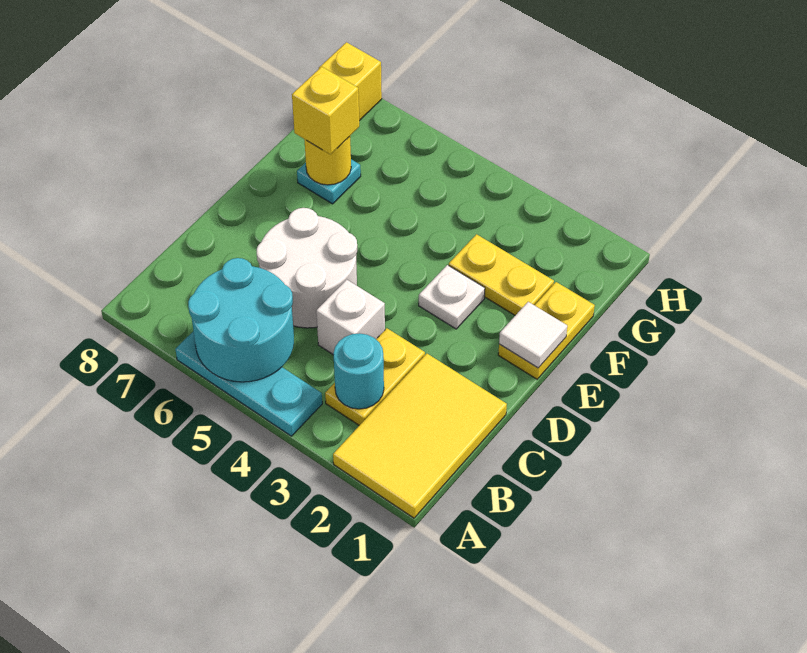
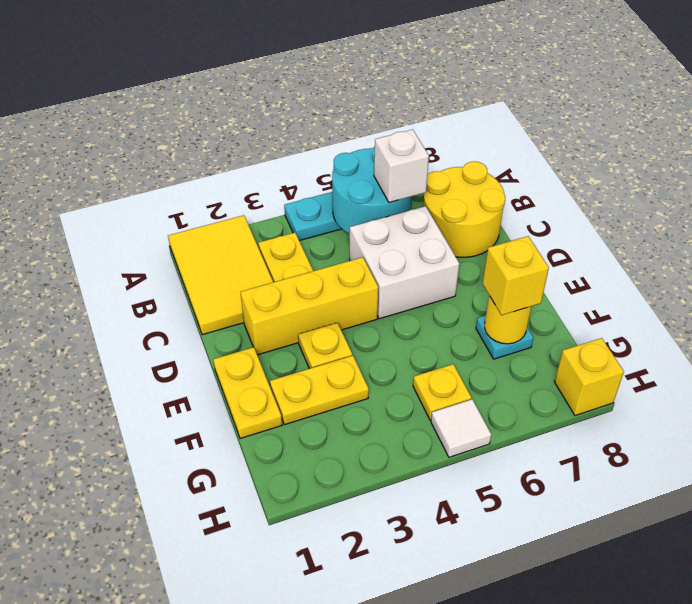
cyan 1x1 round brick [333,333,384,409] -> none
none -> yellow 2x2 round brick [423,161,505,257]
white 1x1 brick [316,280,385,354] -> white 1x1 brick moved to [374,129,429,203]
white 2x2 round brick [257,208,357,328] -> white 2x2 brick [350,206,459,319]
none -> yellow 1x3 brick [240,257,378,355]
white 1x1 tile [499,302,567,368] -> white 1x1 tile moved to [431,399,491,457]
white 1x1 plate [419,265,485,329] -> yellow 1x1 plate [298,323,352,369]
none -> yellow 1x1 plate [413,364,471,420]

